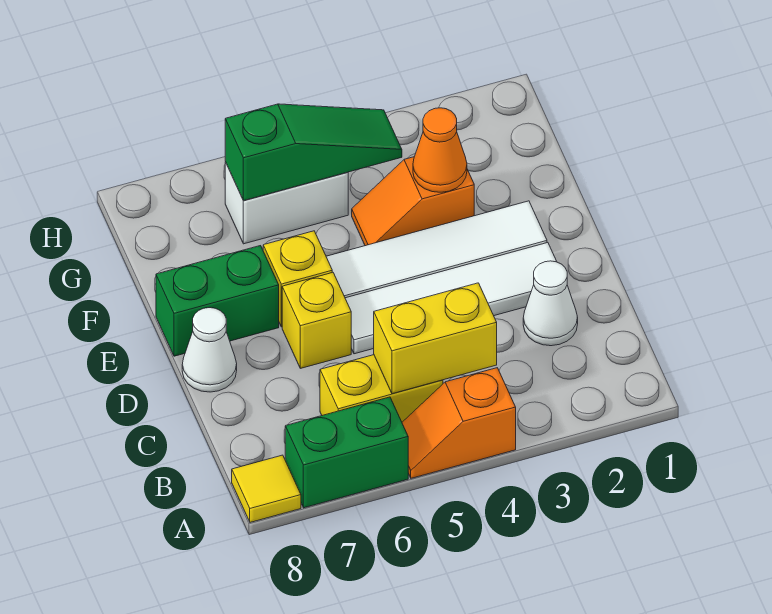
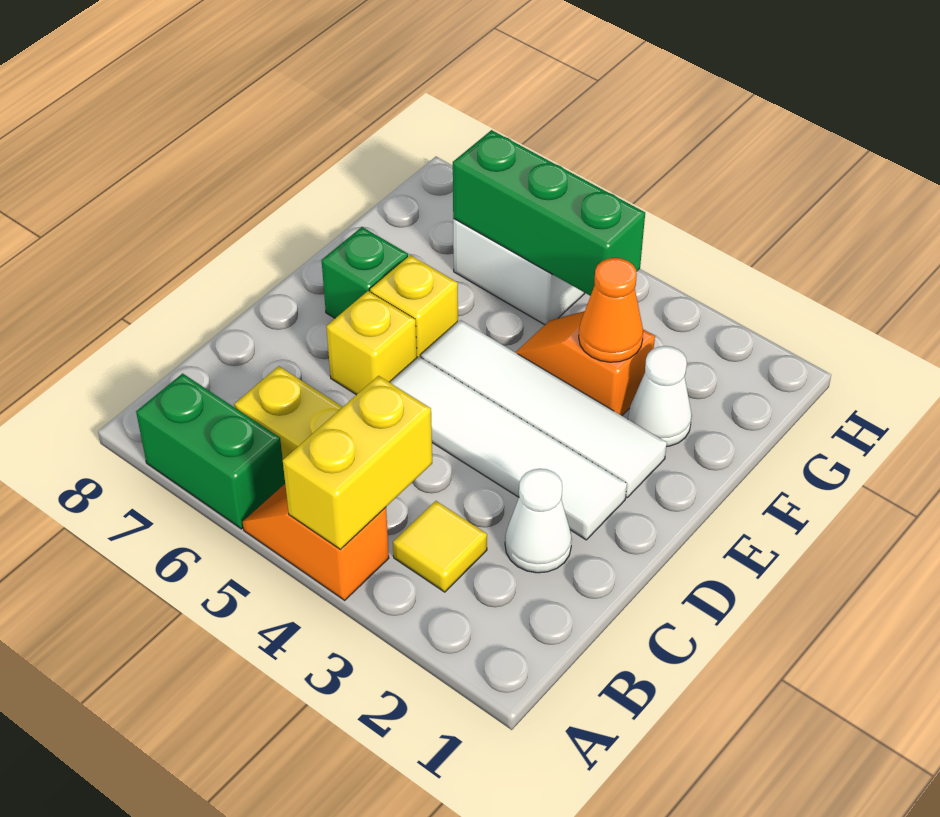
yellow 1x1 tile [232,455,301,522] -> yellow 1x1 tile moved to [393,501,487,592]
yellow 1x2 brick [374,283,497,394] -> yellow 1x2 brick turned to [283,376,432,549]
white 1x1 cone [182,308,237,392] -> white 1x1 cone moved to [628,346,692,447]
green 1x2 brick [156,246,279,356] -> green 1x1 brick [322,227,408,318]
green 1x3 slope [225,104,402,201] -> green 1x3 brick [453,130,645,296]

